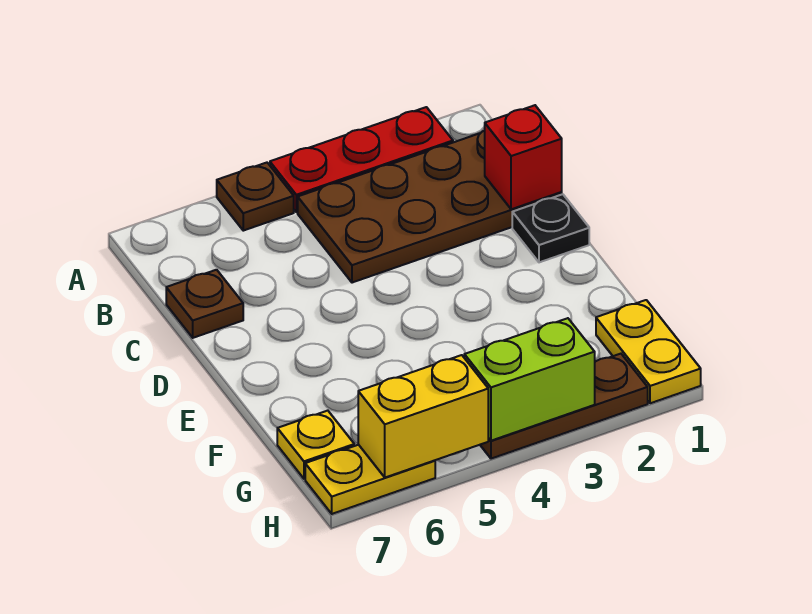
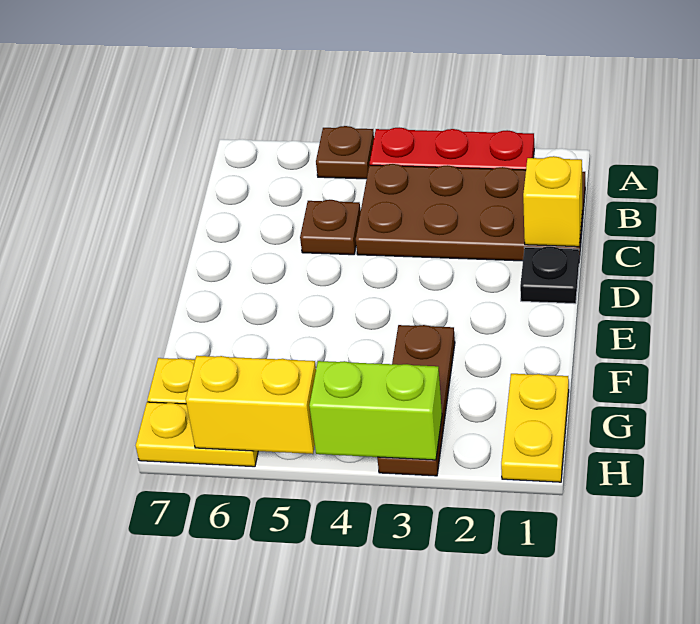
red 1x1 brick [485,105,562,209] -> yellow 1x1 brick [523,156,582,247]
brown 1x1 plate [166,270,243,338] -> brown 1x1 plate moved to [300,200,361,255]
brown 1x3 plate [480,354,648,459] -> brown 1x3 plate turned to [377,325,455,476]

